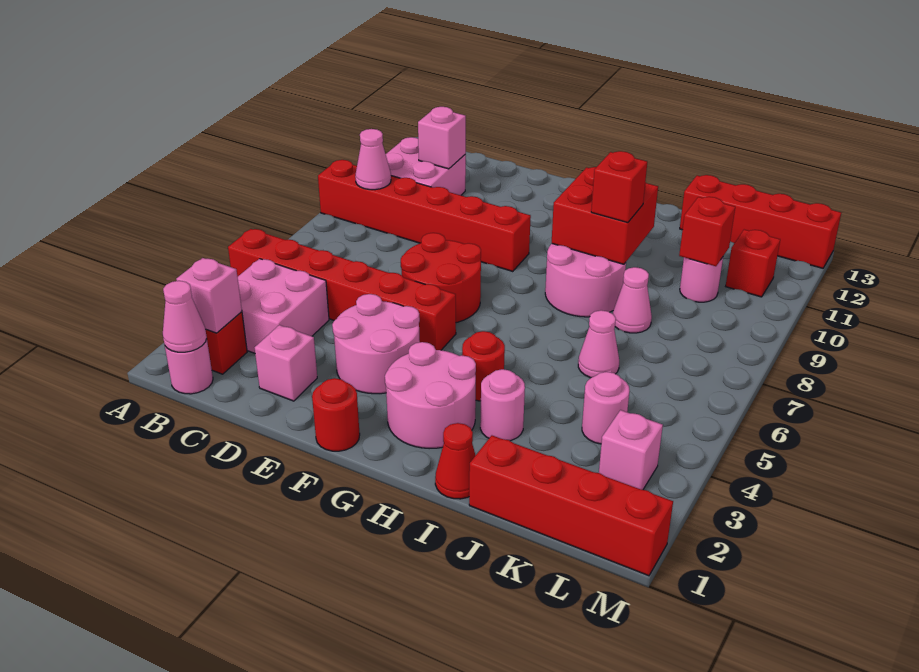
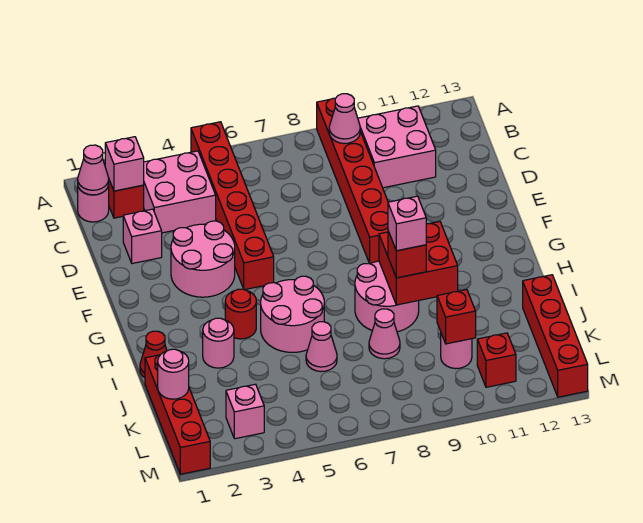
pink 1x1 brick [418,107,466,169] -> pink 1x1 brick moved to [388,196,426,251]
red 2x2 round brick [401,233,481,323] -> none
red 1x1 round brick [312,378,360,451] -> none
pink 2x2 round brick [385,342,476,449] -> pink 2x2 round brick moved to [261,276,324,352]
pink 1x1 round brick [582,372,630,444] -> pink 1x1 round brick moved to [158,349,189,399]

